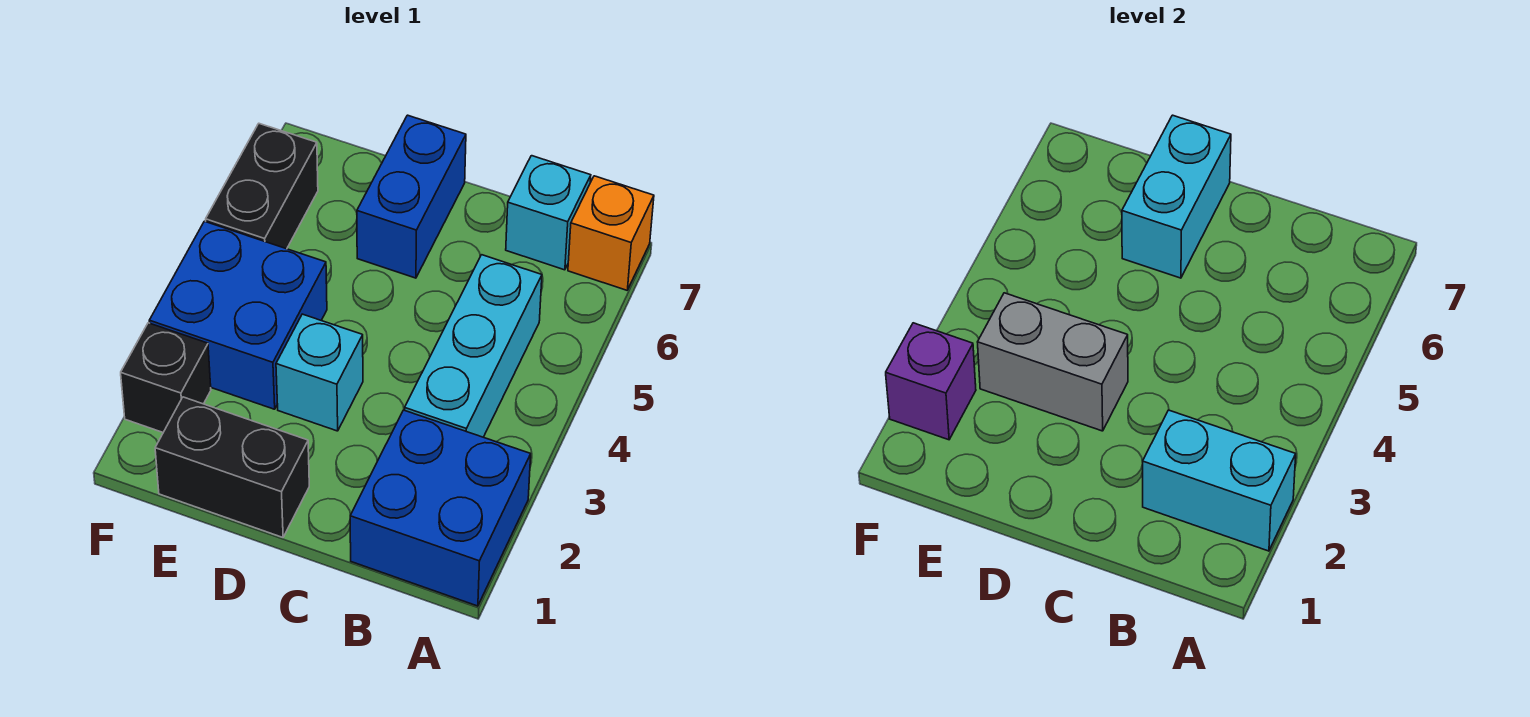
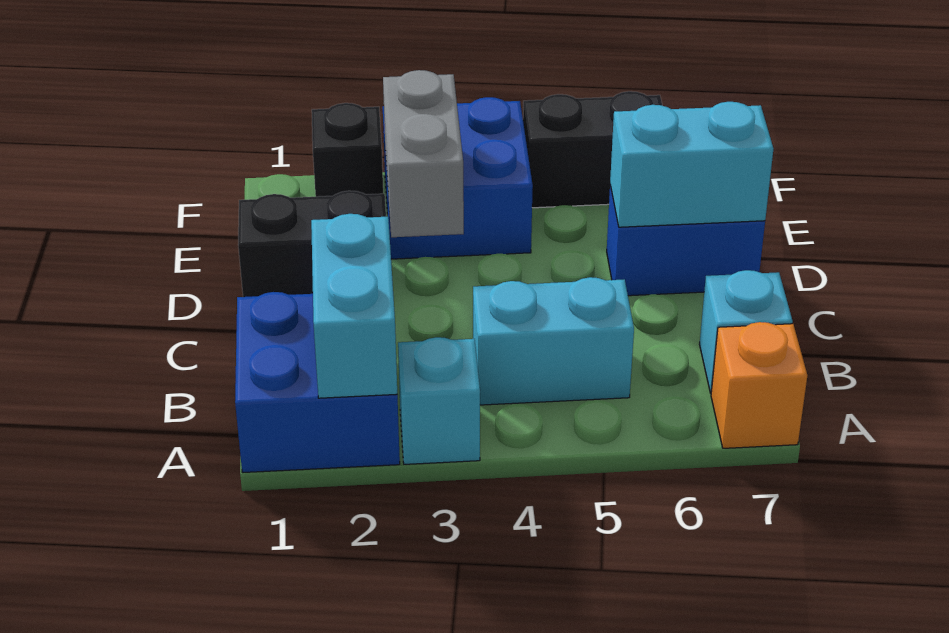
cyan 1x3 brick [405,255,542,437] -> cyan 1x2 brick [473,277,634,405]
black 1x2 brick [155,397,309,537] -> black 1x2 brick turned to [238,191,386,297]
cyan 1x1 brick [276,314,363,431] -> cyan 1x1 brick moved to [398,337,480,464]
purple 1x1 brick [886,323,976,440] -> none

